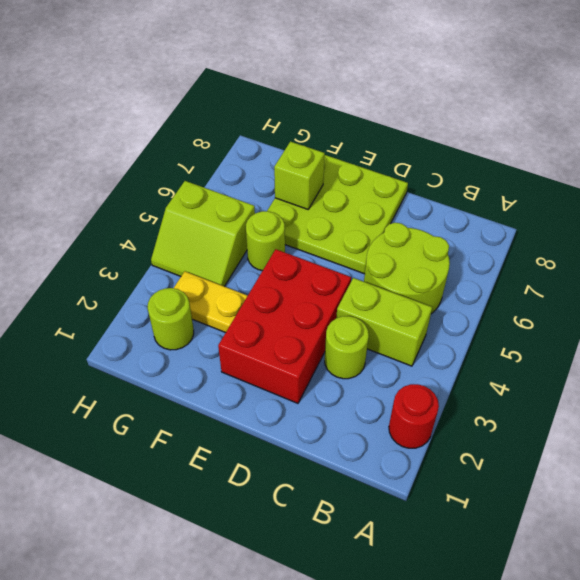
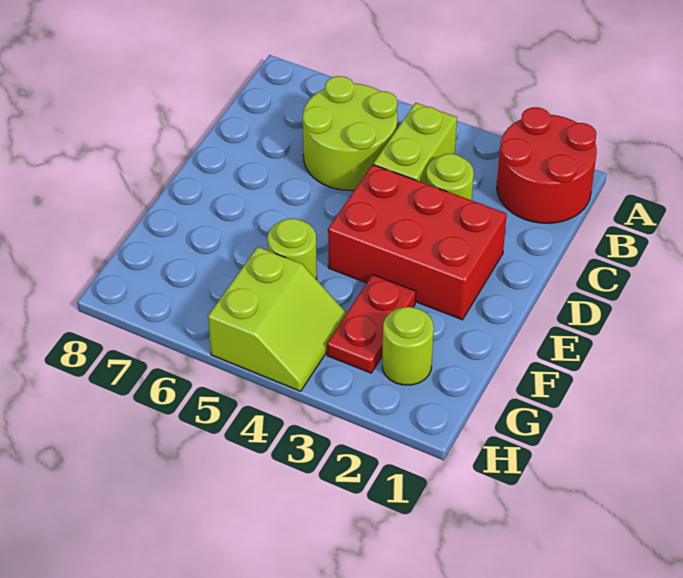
red 1x1 round brick [389,384,439,448] -> red 2x2 round brick [497,107,597,223]
lime 3x3 plate [267,155,408,274] -> none
yellow 1x2 plate [174,271,248,333] -> red 1x2 plate [327,275,416,373]
lime 1x1 brick [274,142,325,209] -> none

